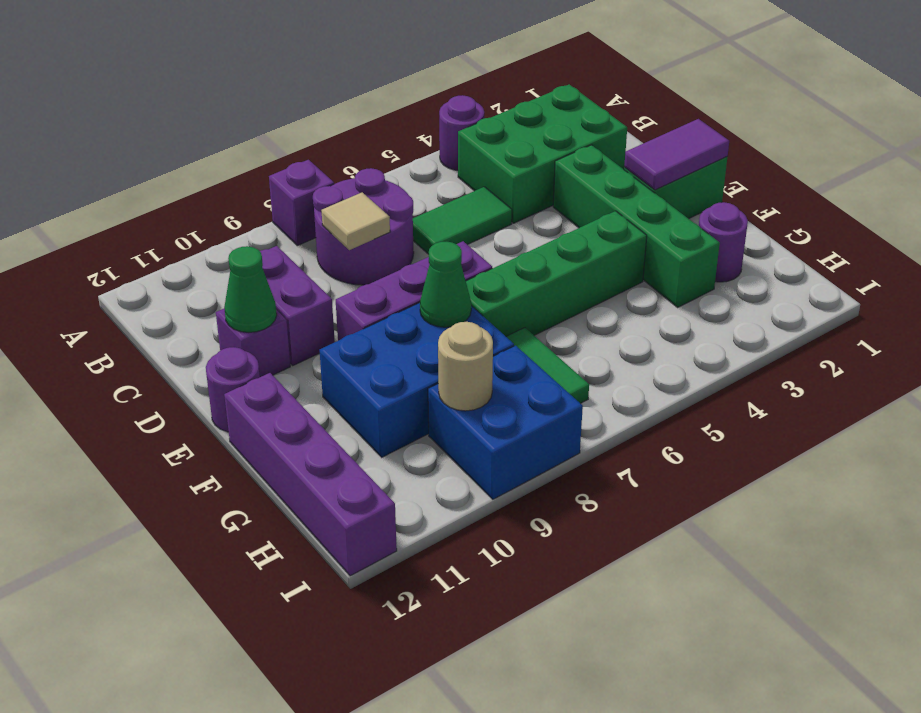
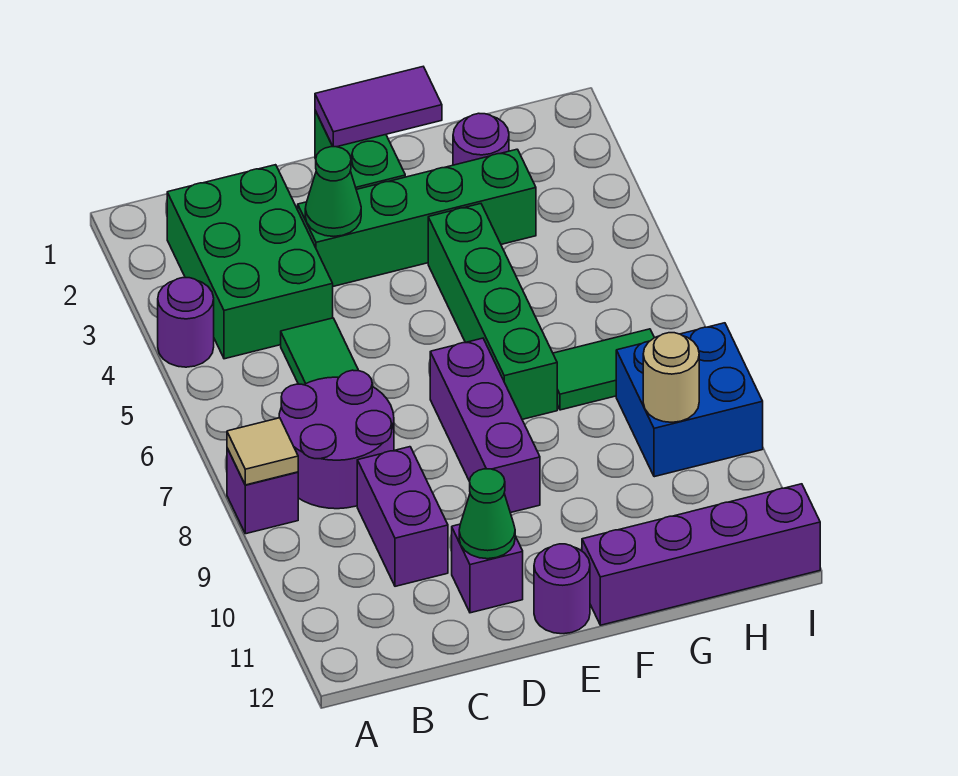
tan 1x1 tile [321,192,390,250] -> tan 1x1 tile moved to [227,418,298,485]
purple 1x2 brick [260,246,335,365] -> purple 1x2 brick turned to [357,447,448,586]
purple 1x2 tile [624,119,729,190] -> purple 1x2 tile turned to [315,67,442,147]
blue 2x3 brick [320,303,514,457] -> none
green 1x1 cone [420,242,471,327] -> green 1x1 cone moved to [305,147,361,236]

